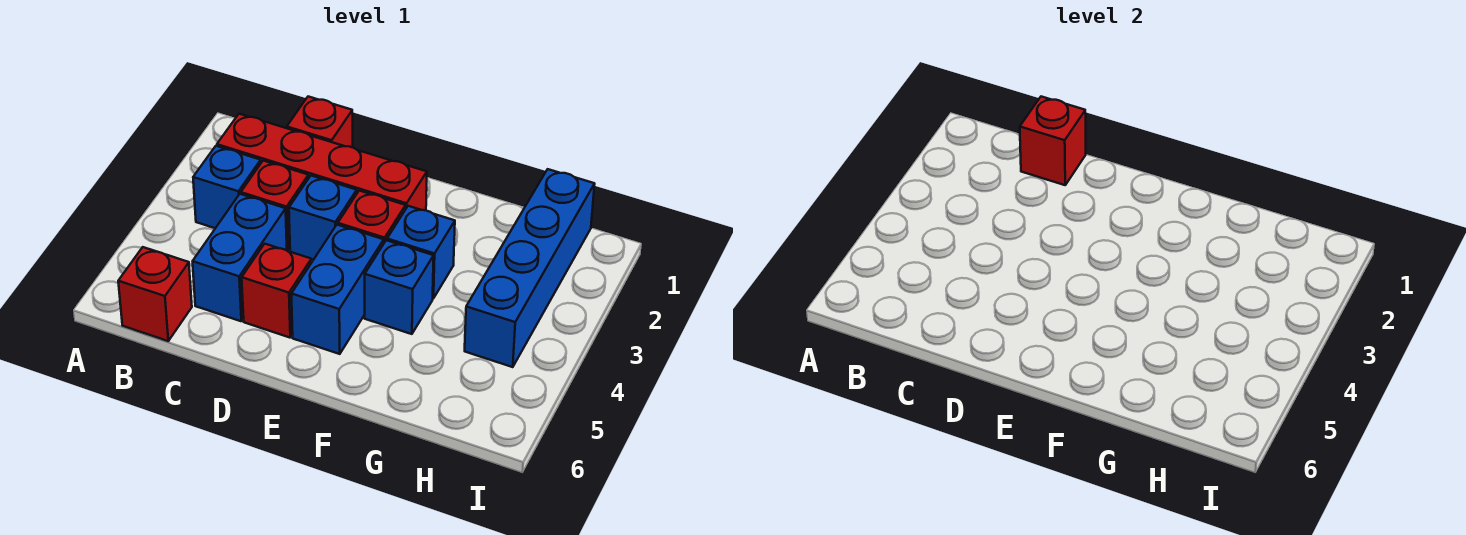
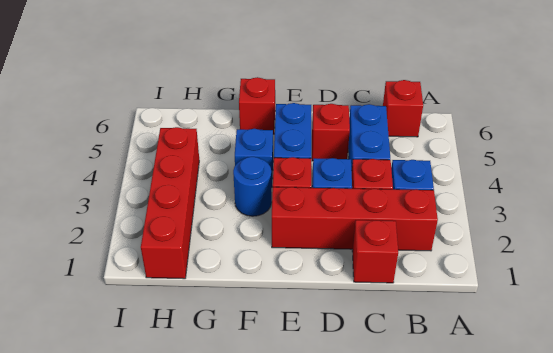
red 1x1 brick [1020,97,1086,185] -> red 1x1 brick moved to [239,77,275,134]
blue 1x1 brick [387,206,455,298] -> blue 1x1 round brick [233,157,272,216]
blue 1x4 brick [465,169,595,367] -> red 1x4 brick [141,127,199,279]

